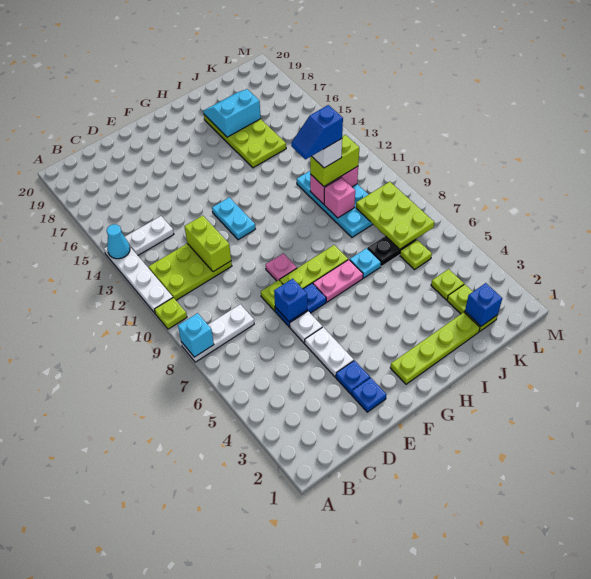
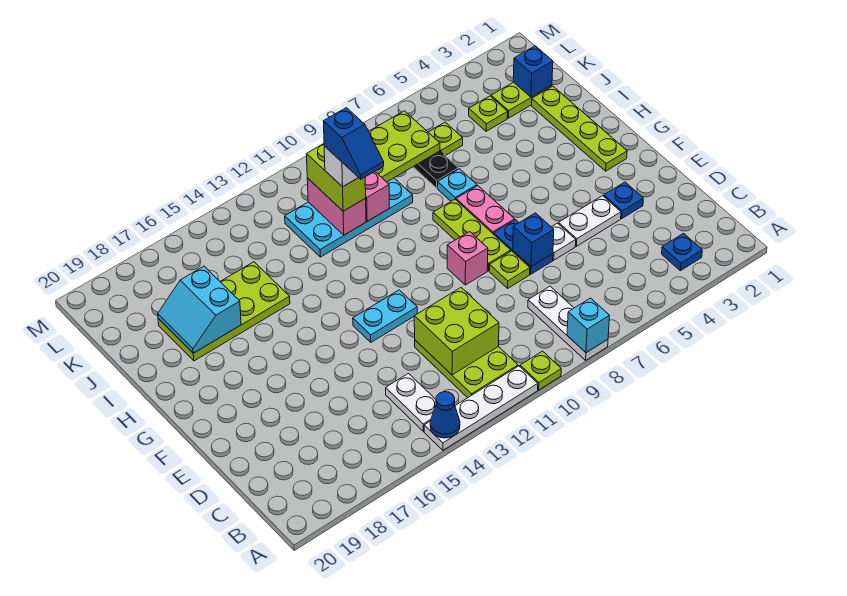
cyan 1x1 cone [107,224,130,259] -> blue 1x1 cone [430,392,460,438]
lime 1x2 brick [184,216,231,272] -> lime 2x2 brick [414,288,499,375]
blue 1x1 plate [352,378,386,412] -> blue 1x1 plate moved to [662,234,702,271]
pink 1x1 plate [266,253,297,281] -> pink 1x1 brick [447,232,488,285]

